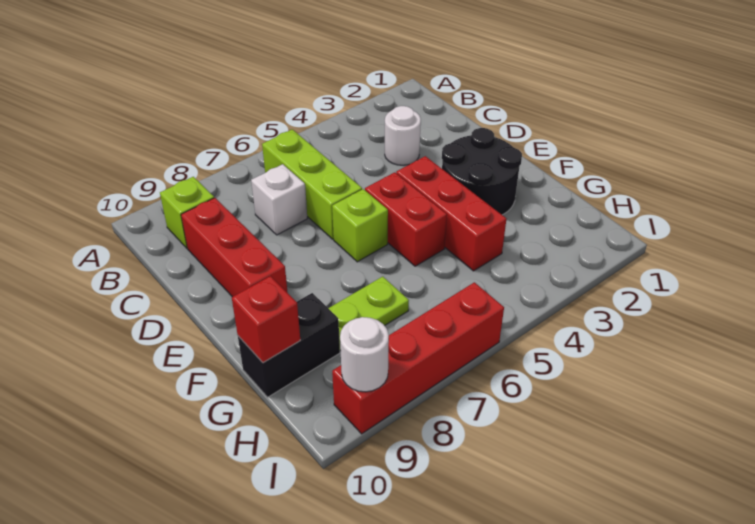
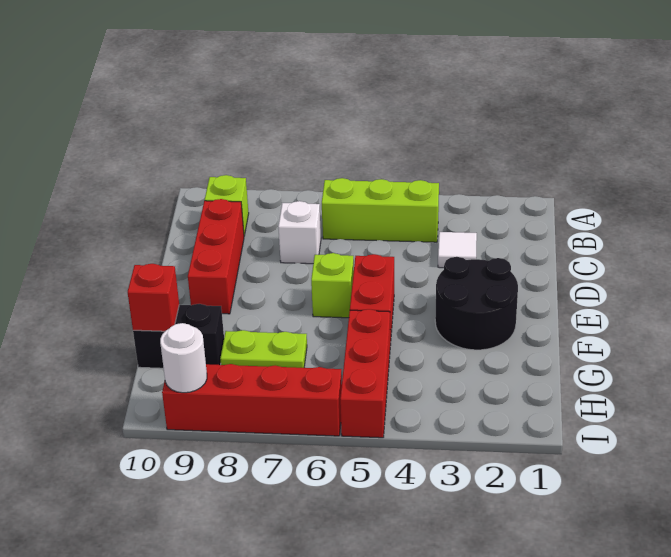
lime 1x3 brick [262,129,362,239] -> lime 1x3 brick turned to [322,178,439,242]
white 1x1 round brick [385,106,421,165] -> white 1x1 tile [438,232,477,268]
red 1x3 brick [396,156,506,271] -> red 1x3 brick moved to [340,309,390,438]

